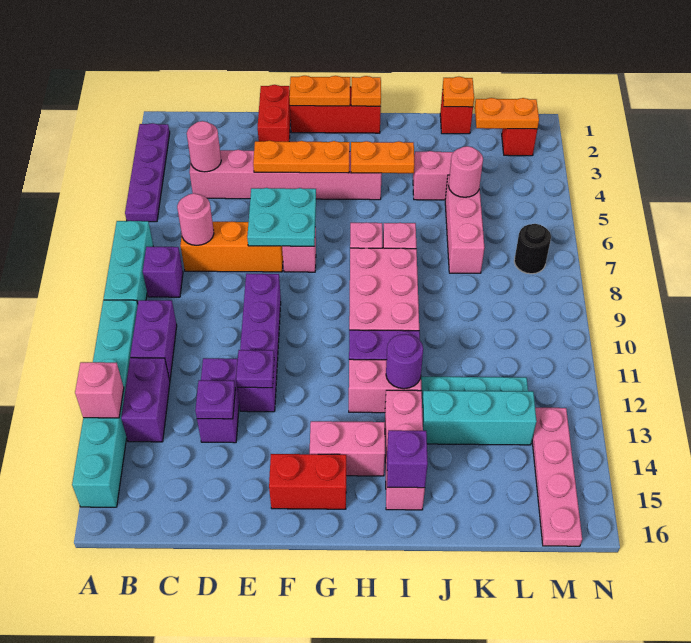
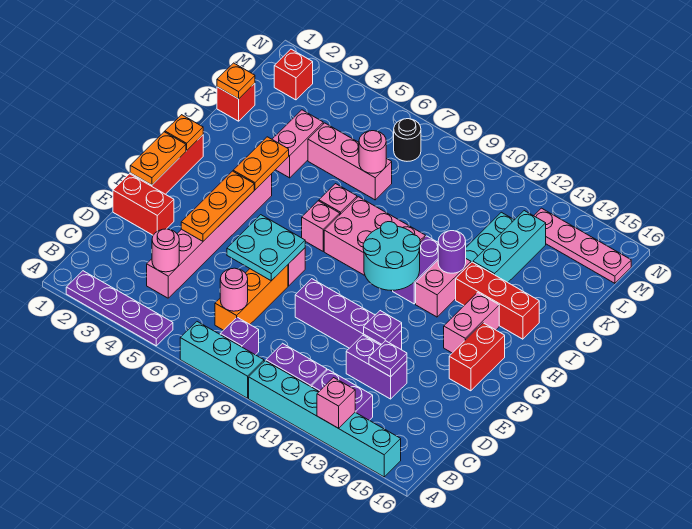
none -> cyan 2x2 round brick [363,222,420,290]
pink 1x3 brick [385,390,425,510] -> red 1x3 brick [456,262,539,339]
purple 1x1 brick [387,430,428,488] -> none
pink 1x1 round brick [449,146,483,197] -> pink 1x1 round brick moved to [359,131,386,173]
orange 1x2 plate [475,98,539,129] -> none

